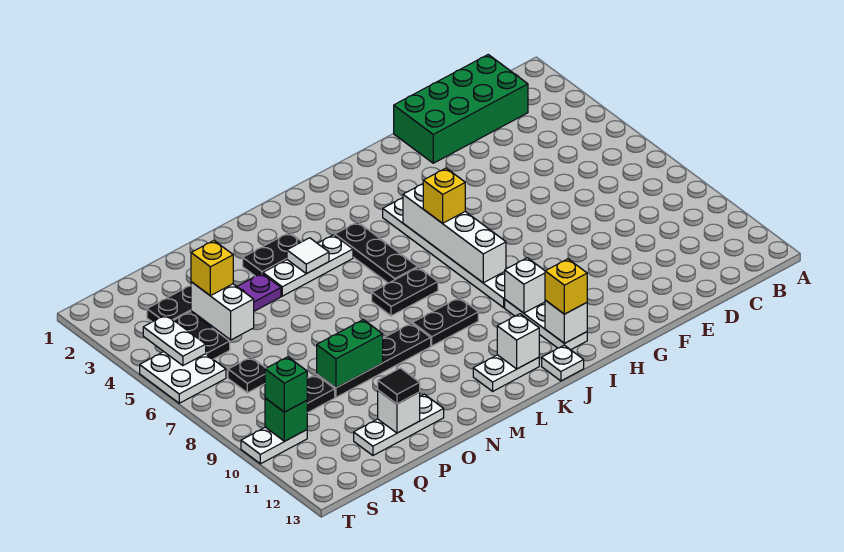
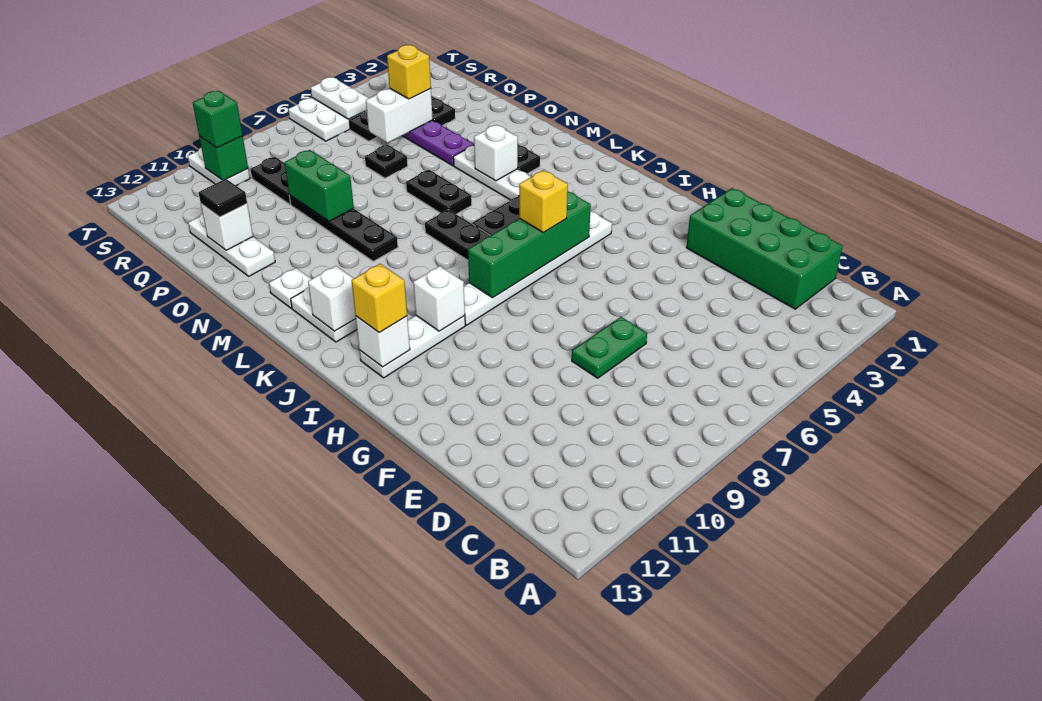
none -> green 1x2 plate [572,317,647,378]
white 1x4 brick [403,184,506,283] -> green 1x4 brick [468,192,591,298]
white 1x1 plate [542,345,584,381] -> white 1x1 plate moved to [269,268,311,308]
black 1x2 plate [412,298,478,346] -> black 1x2 plate moved to [406,170,472,214]
white 1x1 tile [287,238,329,274] -> white 1x1 brick [474,125,518,181]
black 1x1 plate [228,357,266,393] -> black 1x1 plate moved to [365,145,408,178]
white 1x2 plate [143,315,206,366] -> white 1x2 plate turned to [311,77,369,119]

